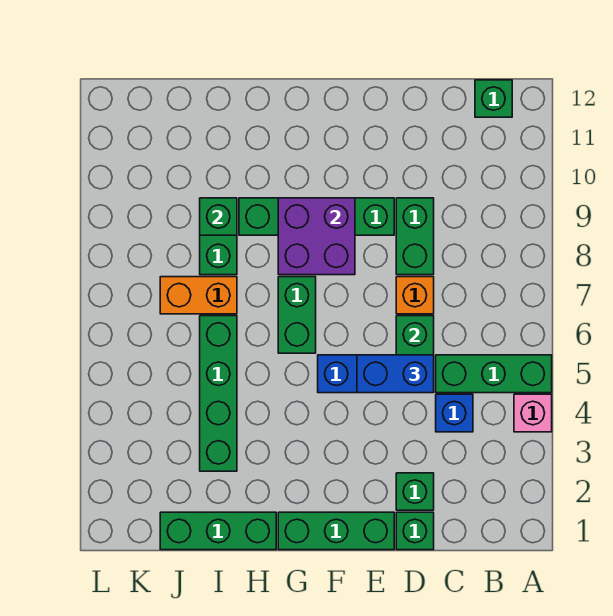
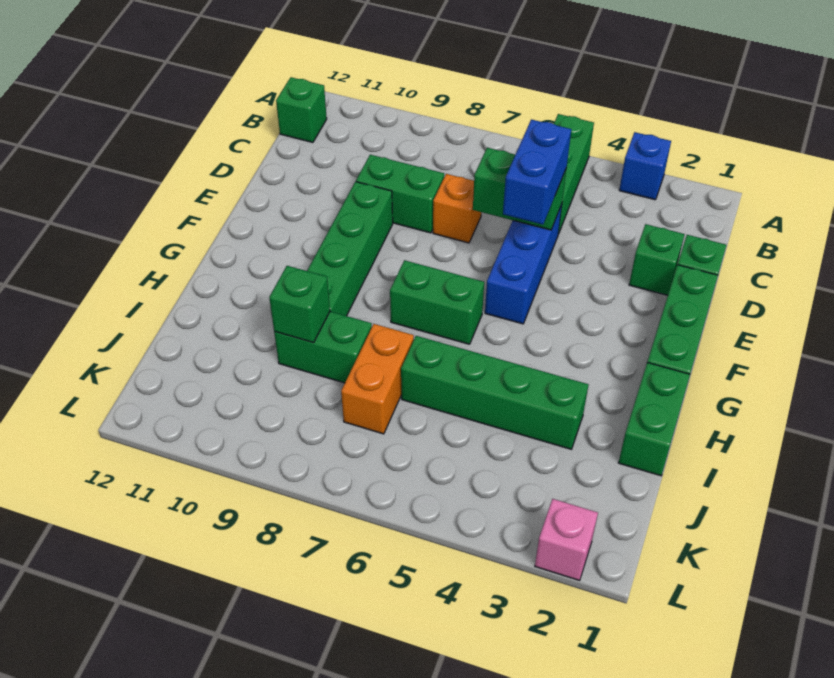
pink 1x1 brick [514,394,552,432] -> pink 1x1 brick moved to [535,499,598,580]
blue 1x1 brick [436,394,473,432] -> blue 1x1 brick moved to [619,132,671,200]
purple 2x2 brick [278,198,355,275] -> none
green 1x3 brick [160,512,276,550] -> green 1x2 brick [619,363,690,476]

